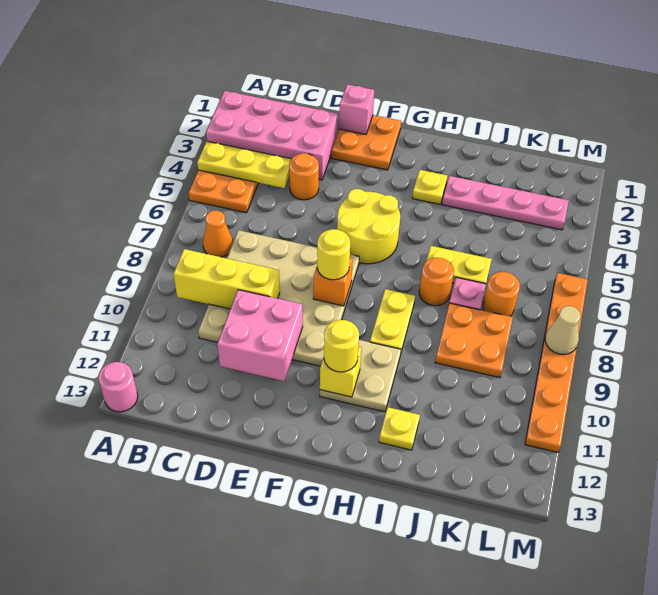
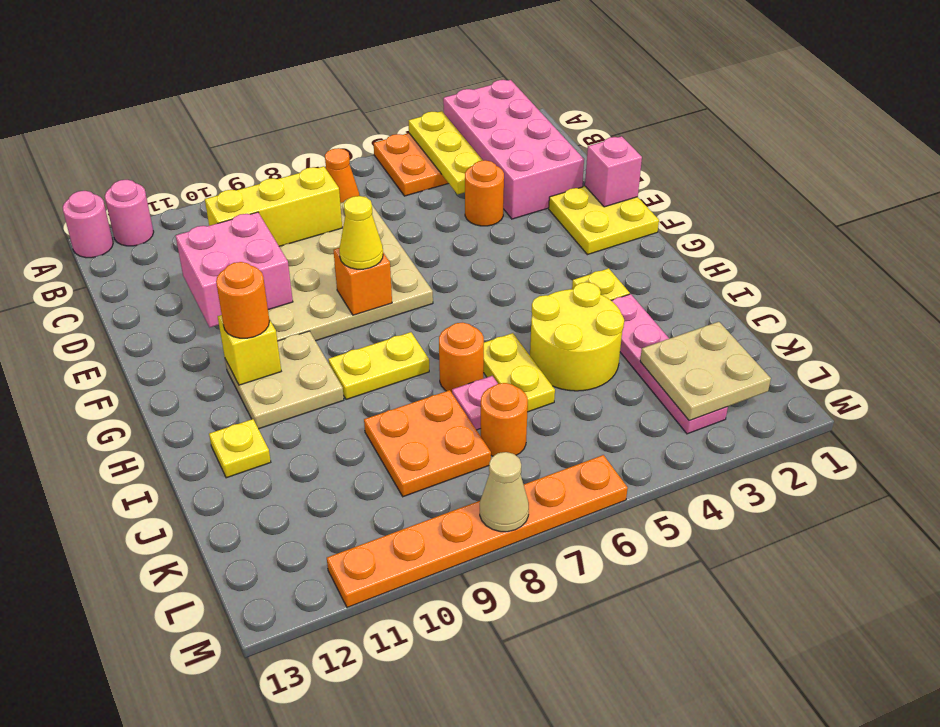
none -> pink 1x1 round brick [105,180,154,246]
yellow 1x3 brick [173,249,280,309] -> yellow 1x3 brick turned to [205,166,342,246]
orange 2x2 plate [331,115,401,170] -> yellow 2x2 plate [549,186,659,255]
yellow 2x2 round brick [337,189,400,264] -> yellow 2x2 round brick moved to [530,282,624,391]
yellow 1x1 round brick [317,229,350,280] -> yellow 1x1 cone [339,196,383,269]
yellow 1x1 round brick [324,320,359,372] -> orange 1x1 round brick [216,262,269,338]
none -> tan 2x2 plate [640,322,771,421]

